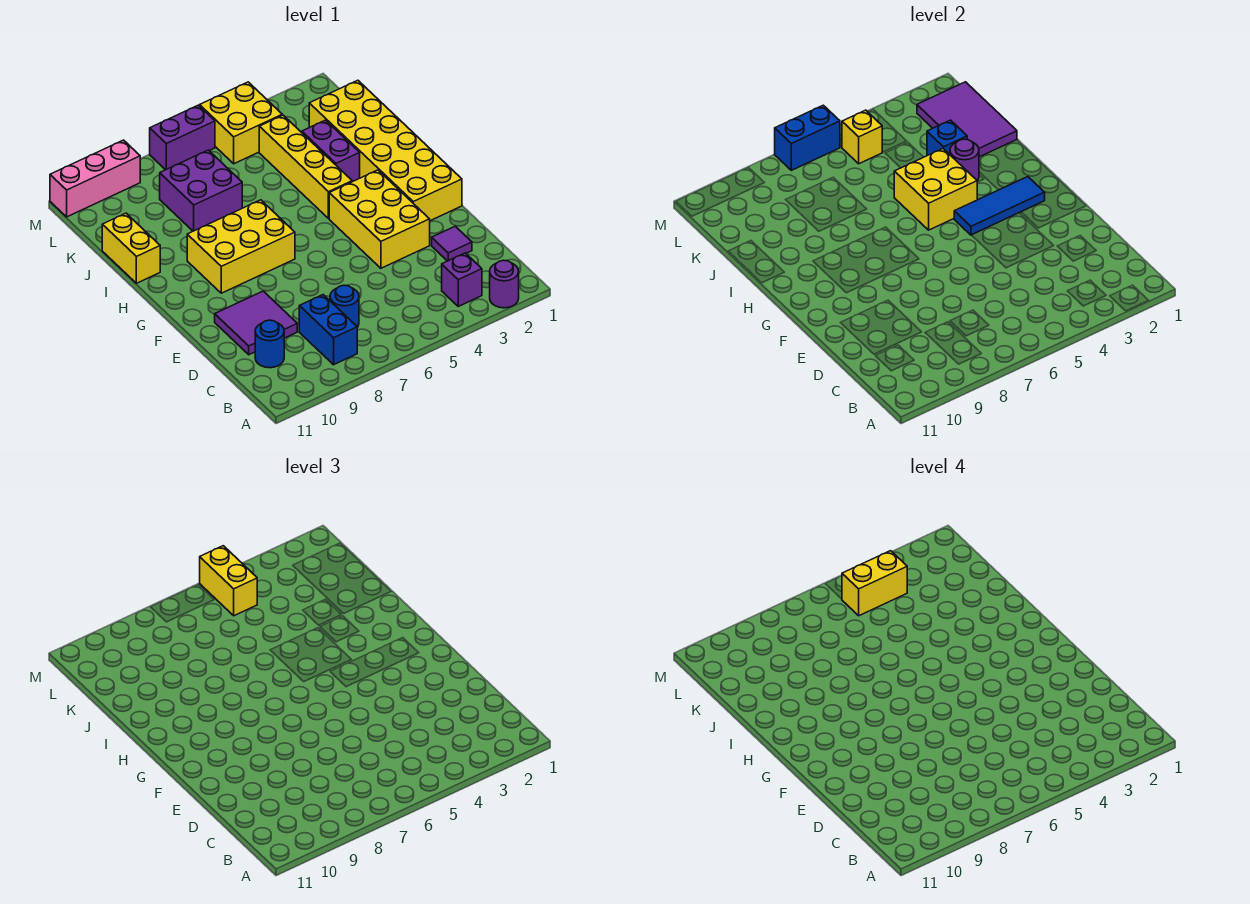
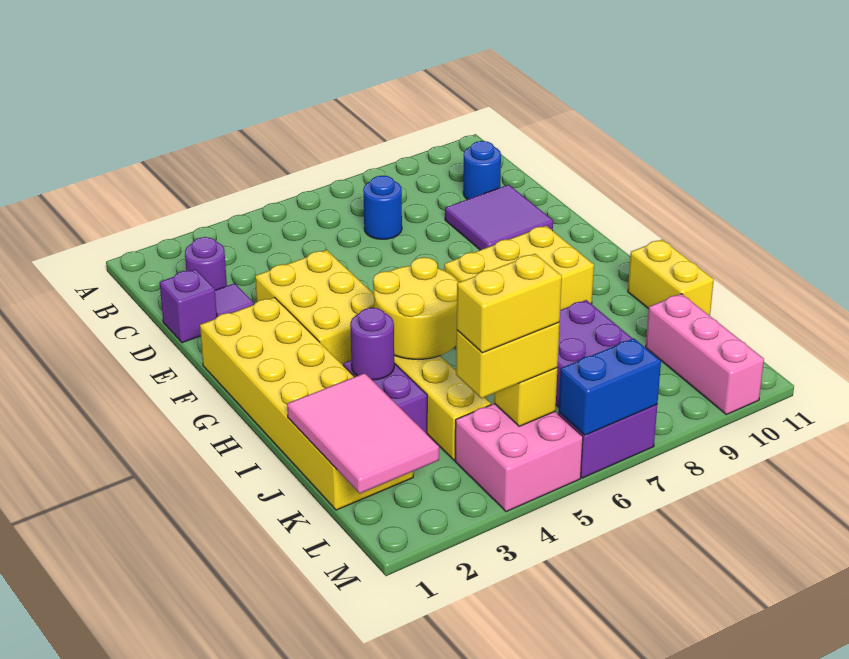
purple 1x1 round brick [490,260,519,308] -> purple 1x1 round brick moved to [185,237,227,290]
purple 1x1 brick [442,253,482,306] -> purple 1x1 brick moved to [160,269,217,343]
blue 1x2 brick [299,295,357,365] -> none
blue 1x3 tile [954,177,1045,235] -> none
yellow 2x2 brick [894,149,977,230] -> yellow 2x2 round brick [373,257,459,359]
purple 2x3 tile [917,82,1017,157] -> pink 2x3 tile [287,373,439,493]
blue 1x1 brick [927,120,967,156] -> none
yellow 2x2 brick [200,82,282,164] -> pink 2x2 brick [455,404,583,512]
yellow 1x2 brick [200,546,257,616] -> yellow 1x2 brick turned to [456,323,560,398]
pink 1x3 brick [50,140,140,217] -> pink 1x3 brick turned to [646,294,764,415]

